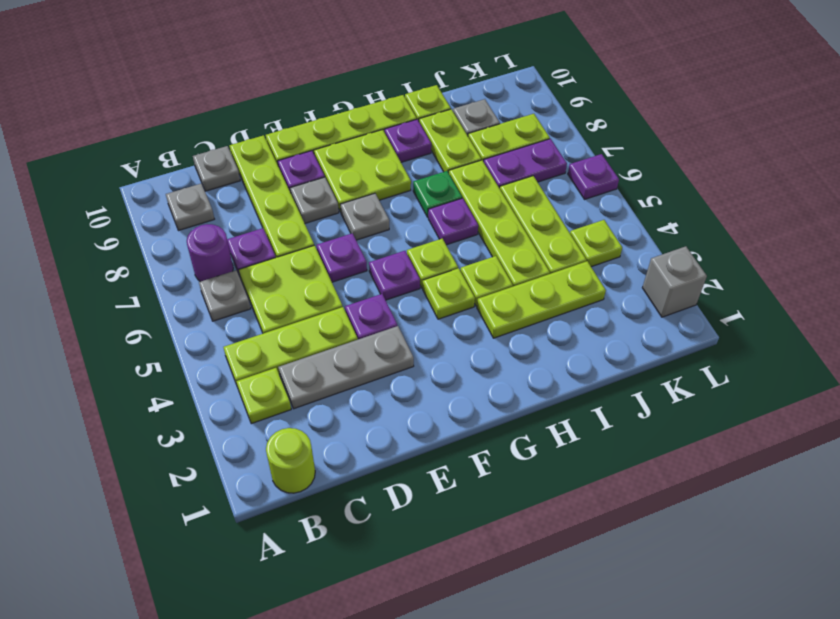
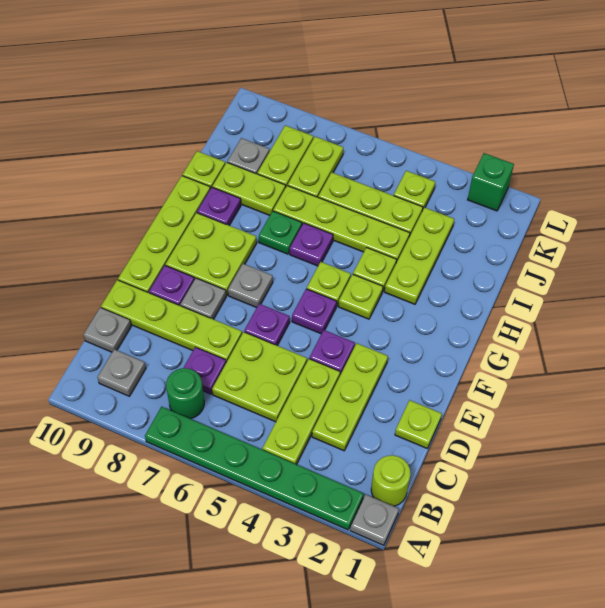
none -> green 1x6 plate [145,407,364,530]
lime 1x1 plate [236,368,291,424] -> lime 1x1 plate moved to [395,400,442,448]
grey 1x1 plate [199,270,251,321] -> grey 1x1 plate moved to [350,494,399,545]
purple 1x1 round brick [187,224,233,282] -> green 1x1 round brick [166,368,204,419]
grey 1x3 plate [278,326,414,409] -> lime 1x3 plate [312,343,388,451]
purple 1x2 plate [484,139,567,189] -> lime 1x2 plate [288,137,343,197]
grey 1x1 brick [642,246,707,317] -> green 1x1 brick [468,153,514,211]
purple 1x1 plate [568,154,619,199] -> none

